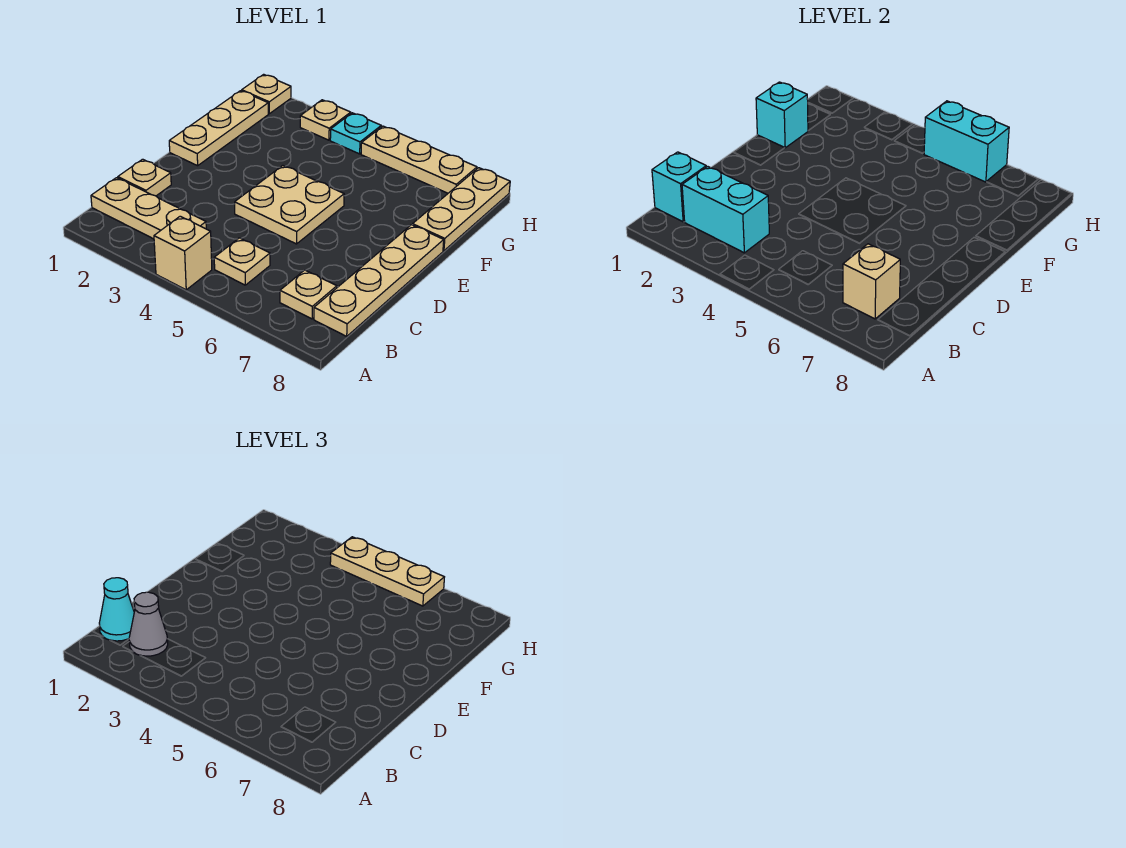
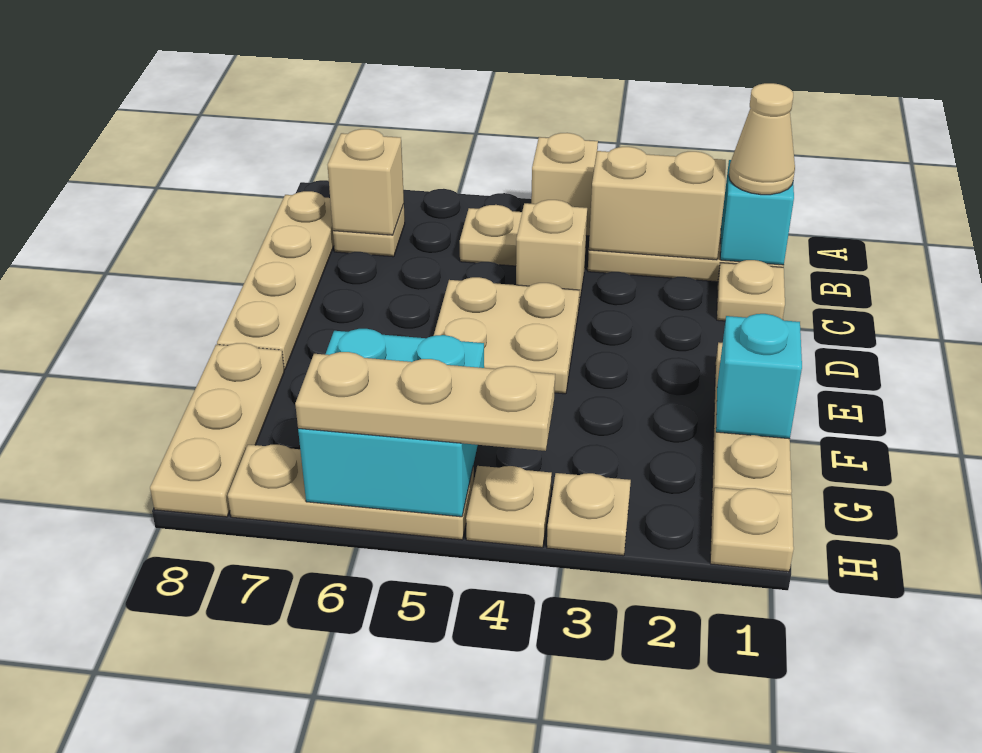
cyan 1x1 cone [99,578,134,641] -> tan 1x1 cone [729,83,795,195]
cyan 1x2 brick [682,167,769,253] -> tan 1x2 brick [589,147,726,260]
grey 1x1 cone [129,592,168,656] -> none
none -> tan 1x1 brick [516,200,587,305]
cyan 1x1 plate [330,113,381,154] -> tan 1x1 plate [466,466,552,548]
cyan 1x2 brick [924,101,1009,182] -> cyan 2x2 brick [298,329,484,517]

